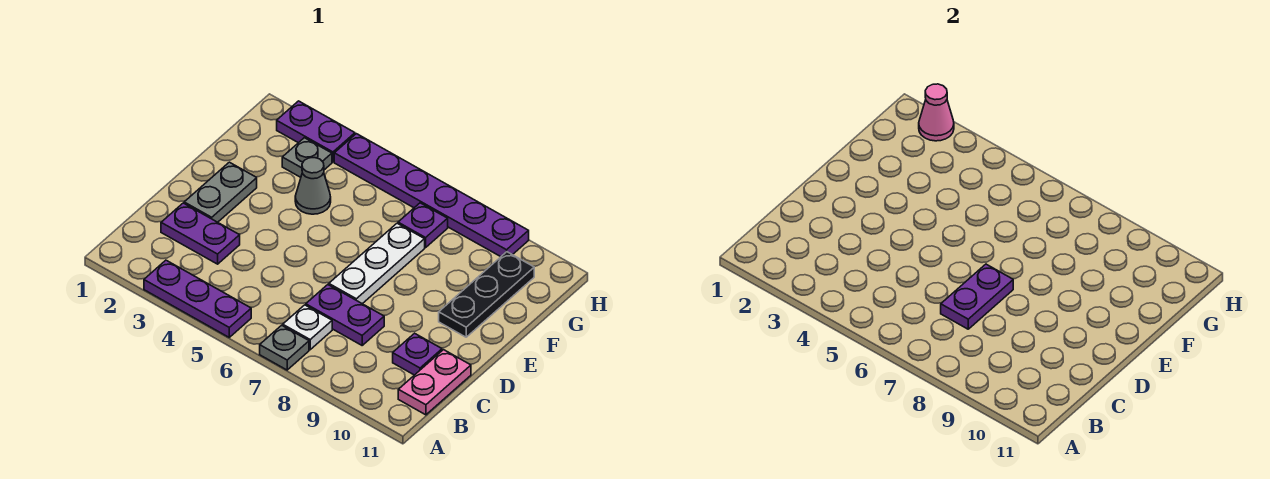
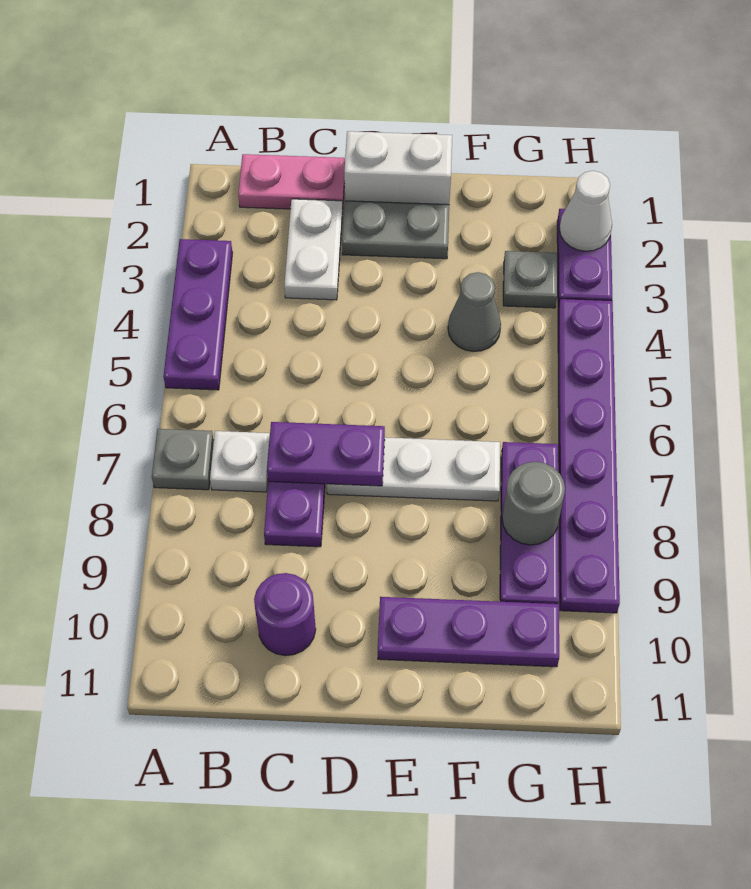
pink 1x2 plate [398,350,471,415] -> pink 1x2 plate moved to [238,154,345,209]
purple 1x2 plate [161,203,240,264] -> white 1x2 plate [284,199,343,300]
purple 1x1 plate [393,333,442,375] -> purple 1x1 round brick [254,573,316,656]
none -> white 1x2 brick [344,131,452,205]
black 1x3 plate [439,252,534,337] -> purple 1x3 plate [378,597,559,667]
purple 1x1 plate [398,203,448,248] -> purple 1x3 plate [500,442,559,604]
none -> grey 1x1 round brick [502,462,565,545]
pink 1x1 cone [919,84,954,141] -> white 1x1 cone [559,171,612,251]

